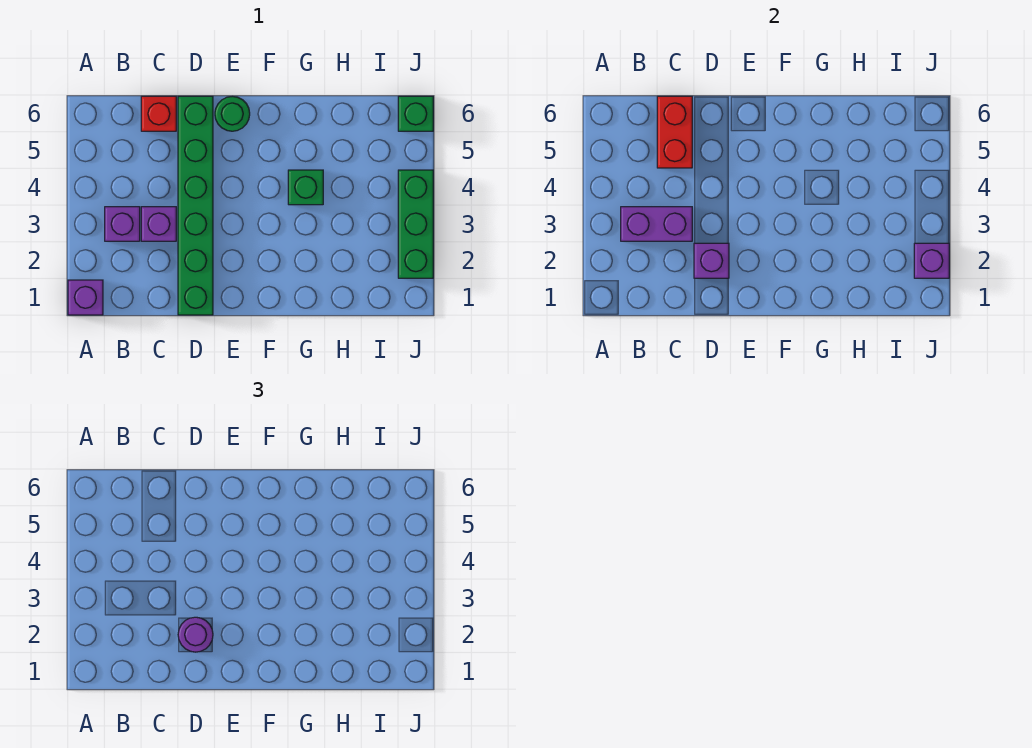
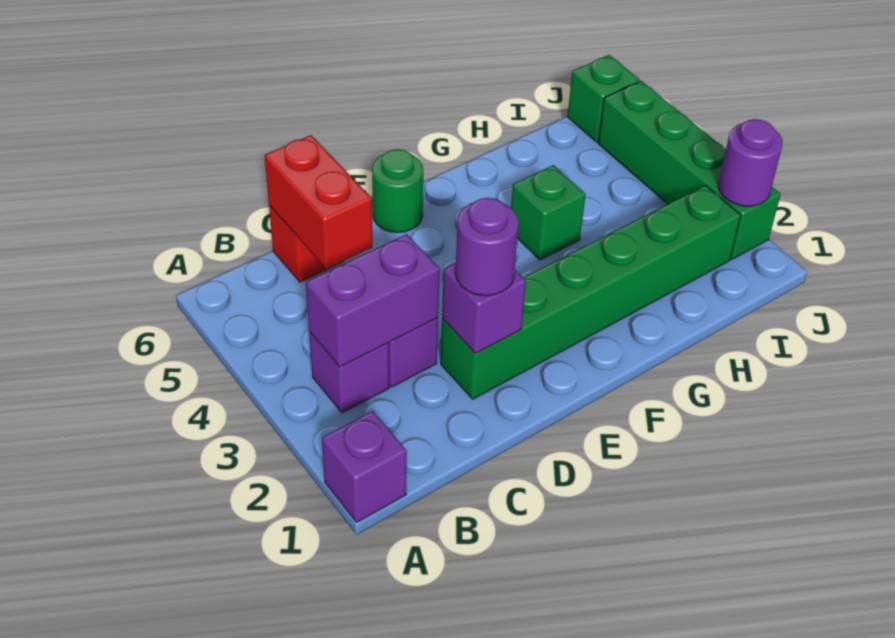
green 1x6 brick [178,96,213,315] -> green 1x6 brick turned to [441,185,741,399]
green 1x3 brick [398,170,433,278] -> green 1x4 brick [598,81,781,259]
purple 1x1 brick [914,243,949,278] -> purple 1x1 round brick [718,119,783,206]

